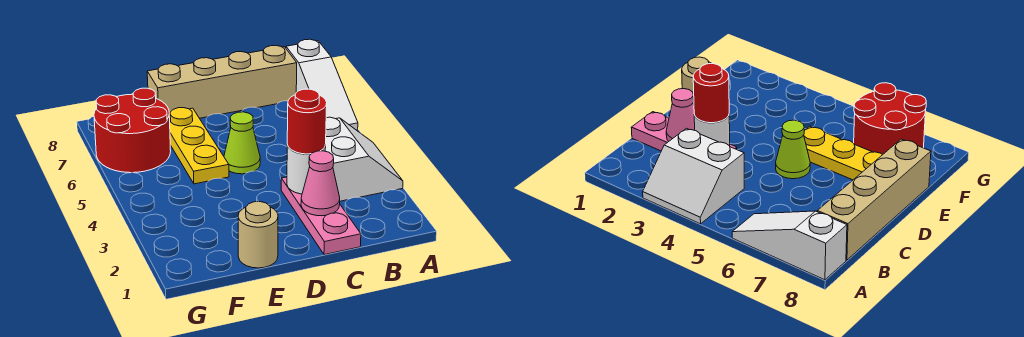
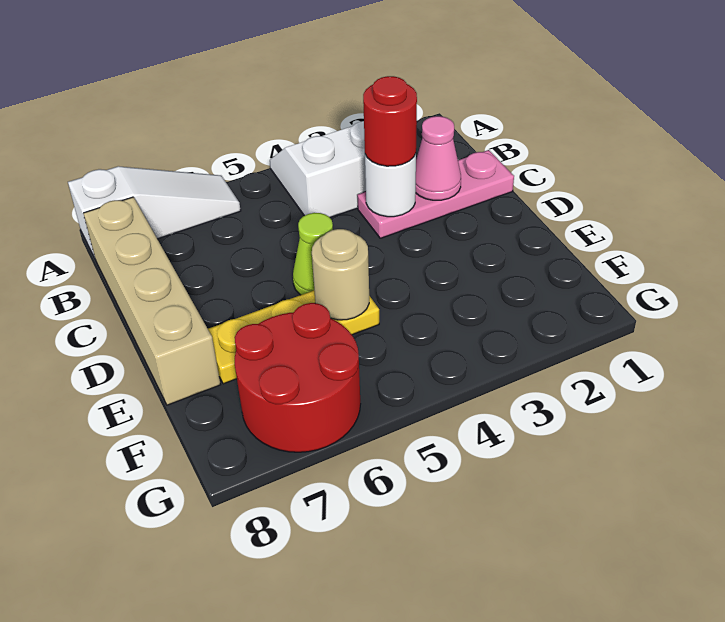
tan 1x1 round brick [238,202,278,268] -> tan 1x1 round brick moved to [312,229,369,320]

